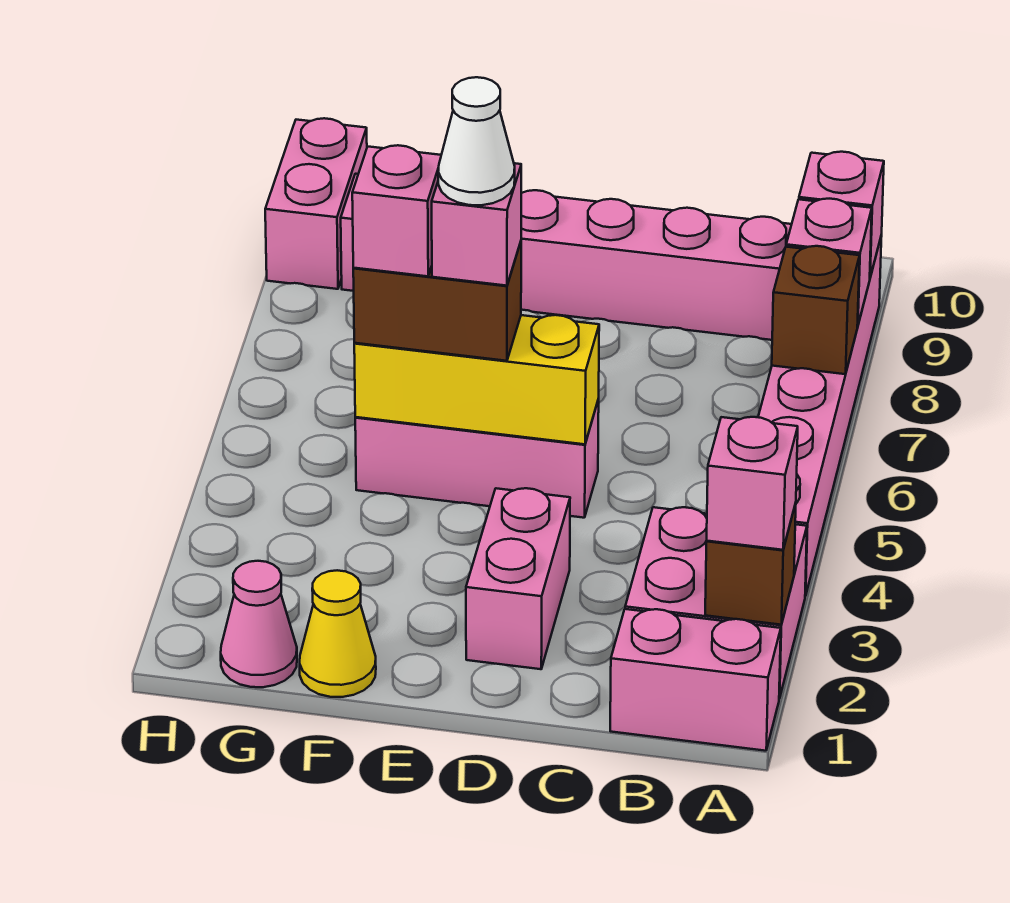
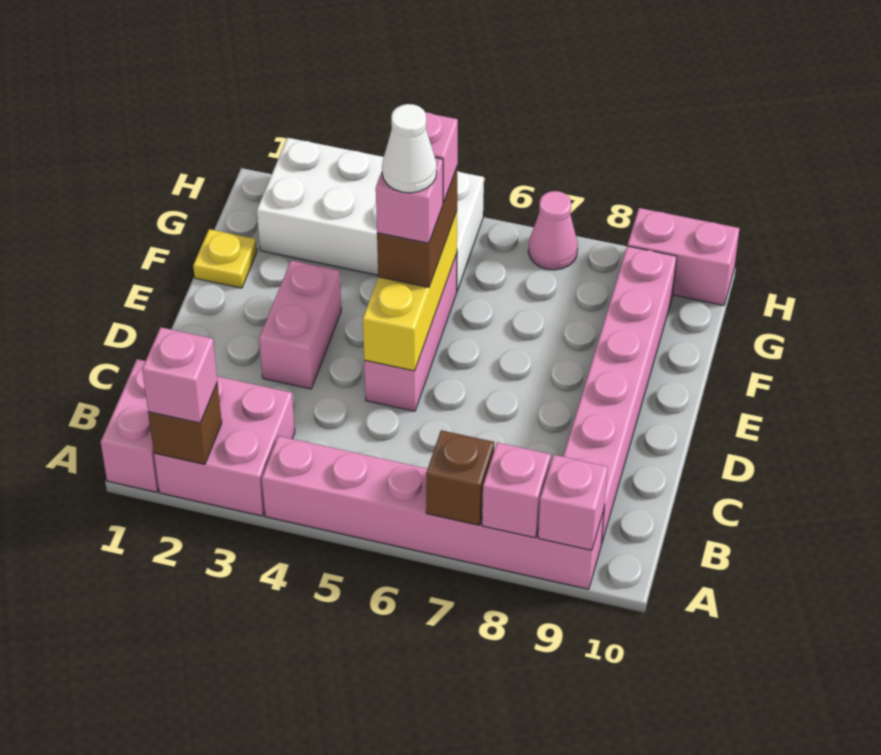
pink 1x2 brick [466,488,570,669] -> pink 1x2 brick turned to [259,260,341,389]
yellow 1x1 cone [300,570,376,697] -> yellow 1x1 plate [193,229,257,288]
pink 1x1 cone [221,561,297,687] -> pink 1x1 cone moved to [528,191,578,270]
none -> white 2x4 brick [257,138,484,291]

